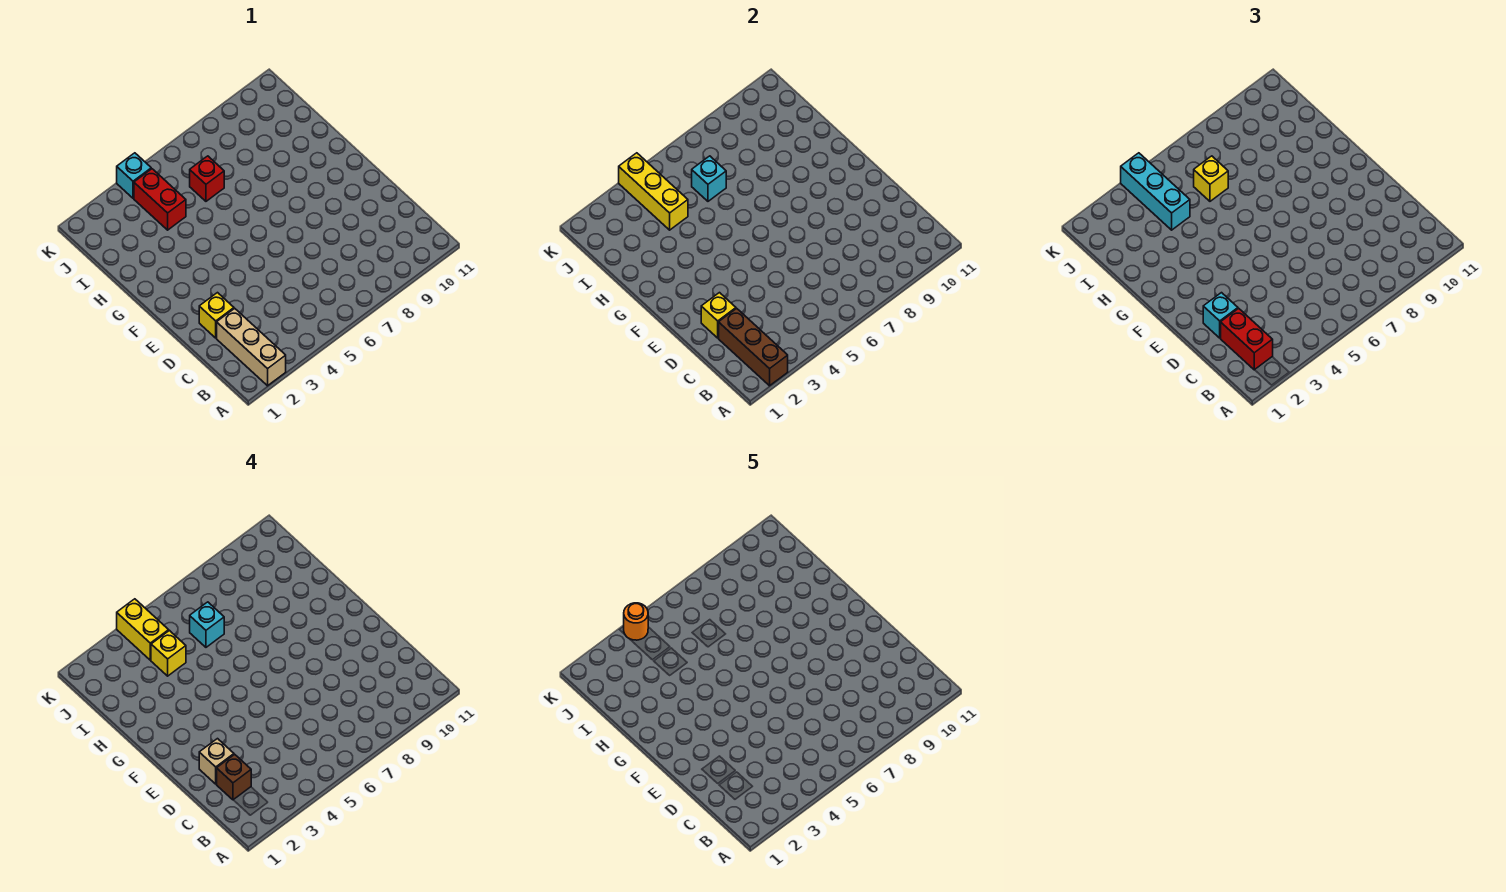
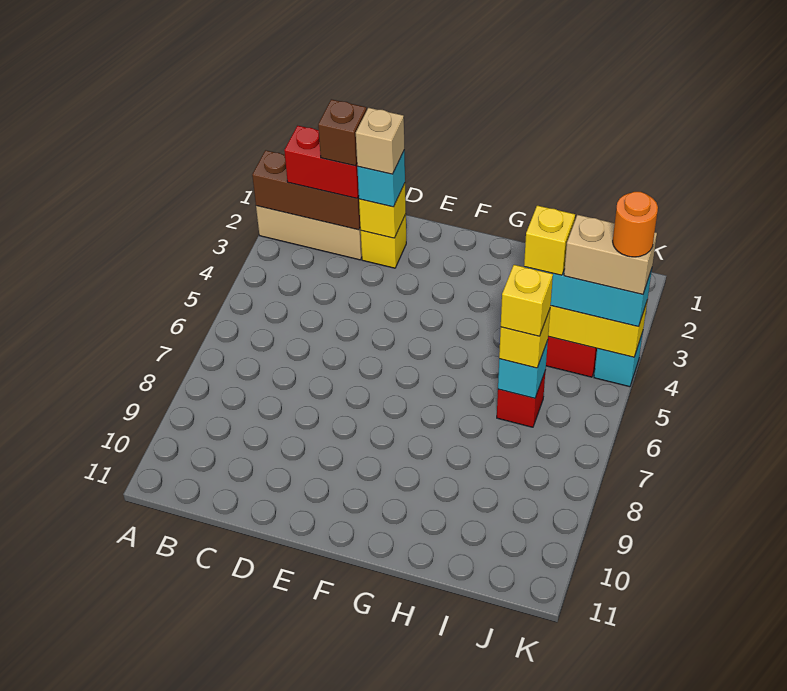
cyan 1x1 brick [190,602,224,647] -> yellow 1x1 brick [501,265,553,336]
yellow 1x2 brick [117,599,169,660] -> tan 1x2 brick [564,215,657,295]

